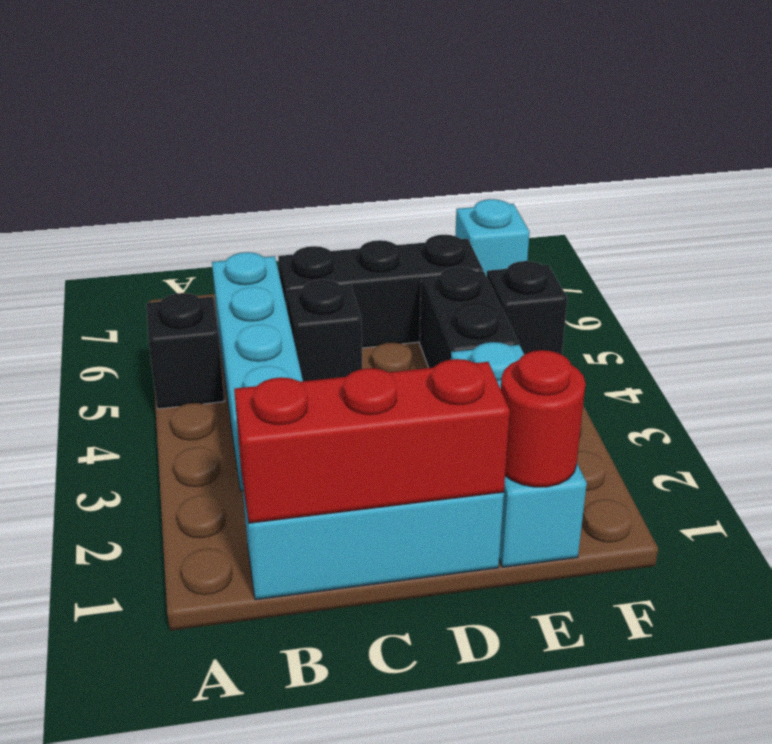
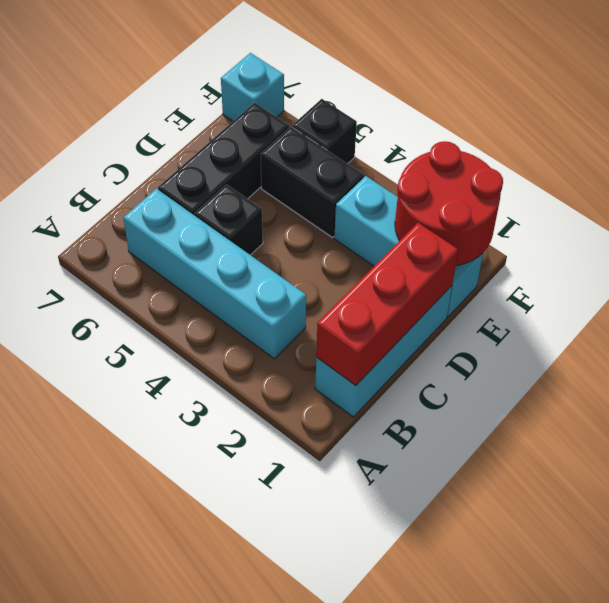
black 1x1 brick [146,293,224,409] -> none
red 1x1 round brick [501,350,586,487] -> red 2x2 round brick [395,141,503,266]

